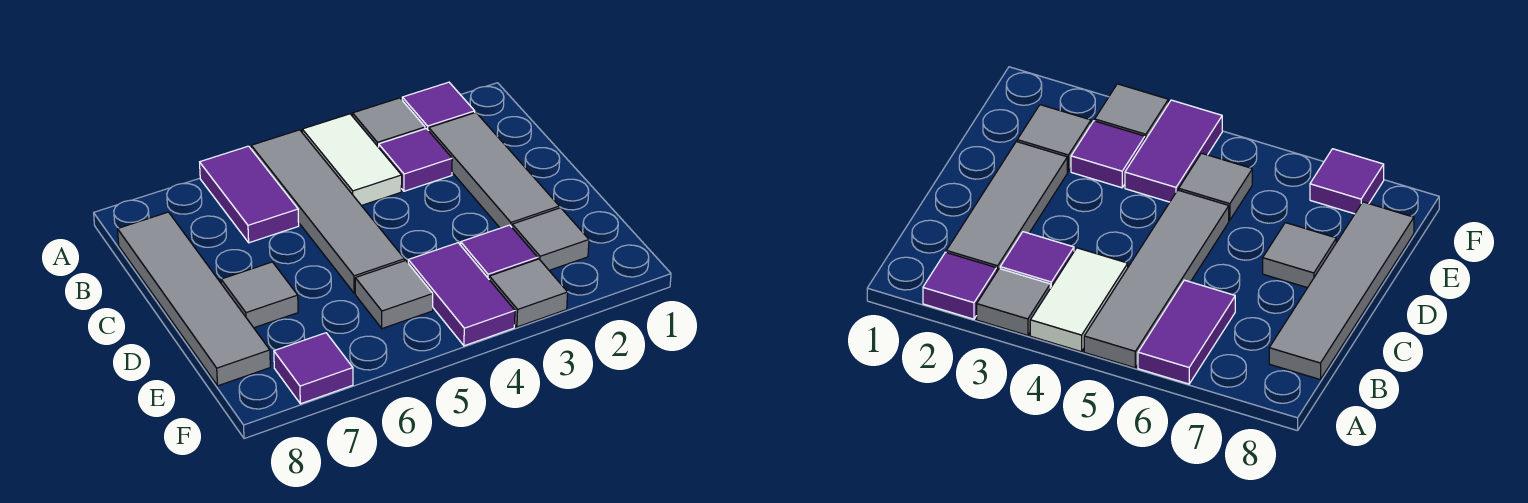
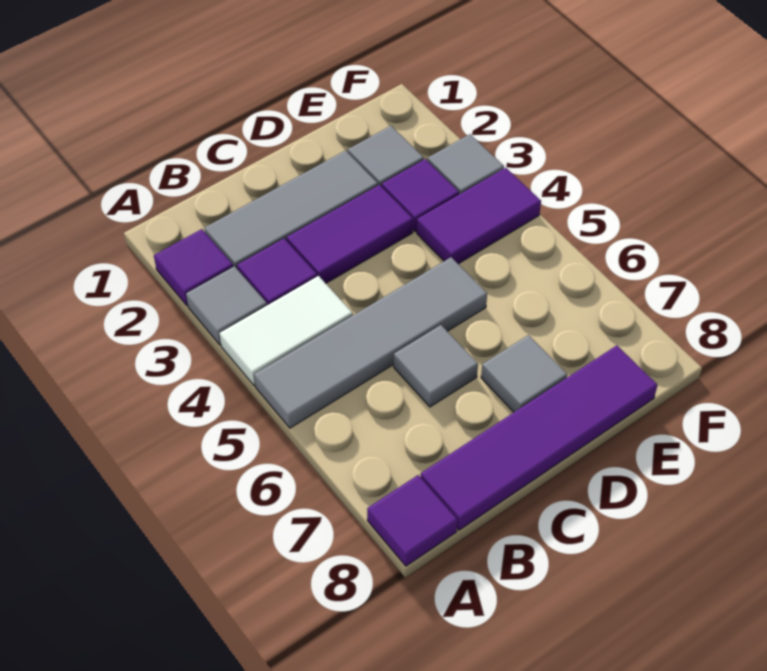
purple 1x2 tile [200,146,299,243] -> purple 1x2 tile moved to [287,185,413,283]
grey 1x4 tile [118,212,270,386] -> purple 1x4 tile [421,345,657,530]
grey 1x1 tile [355,261,433,329] -> grey 1x1 tile moved to [394,325,478,407]
purple 1x1 tile [274,333,353,404] -> purple 1x1 tile moved to [367,475,457,566]

